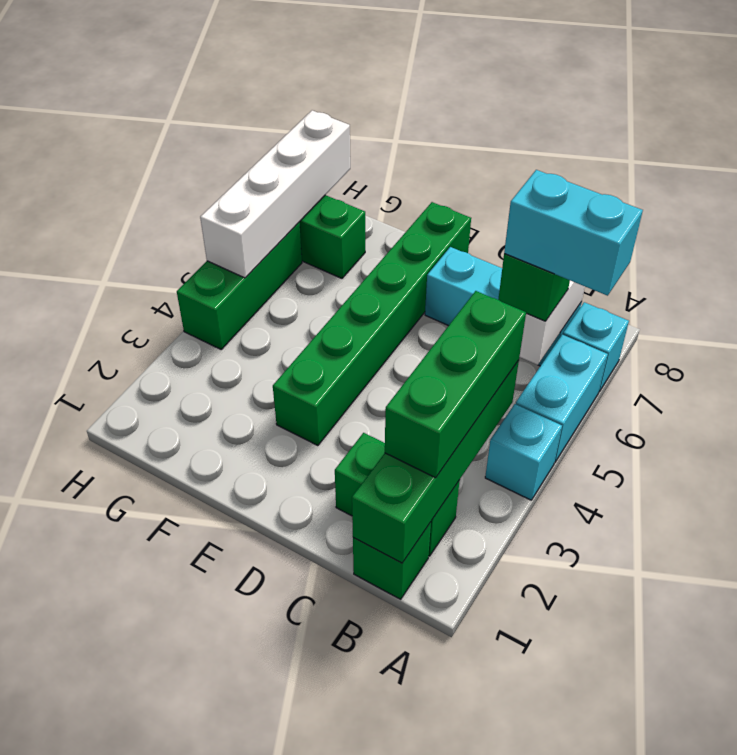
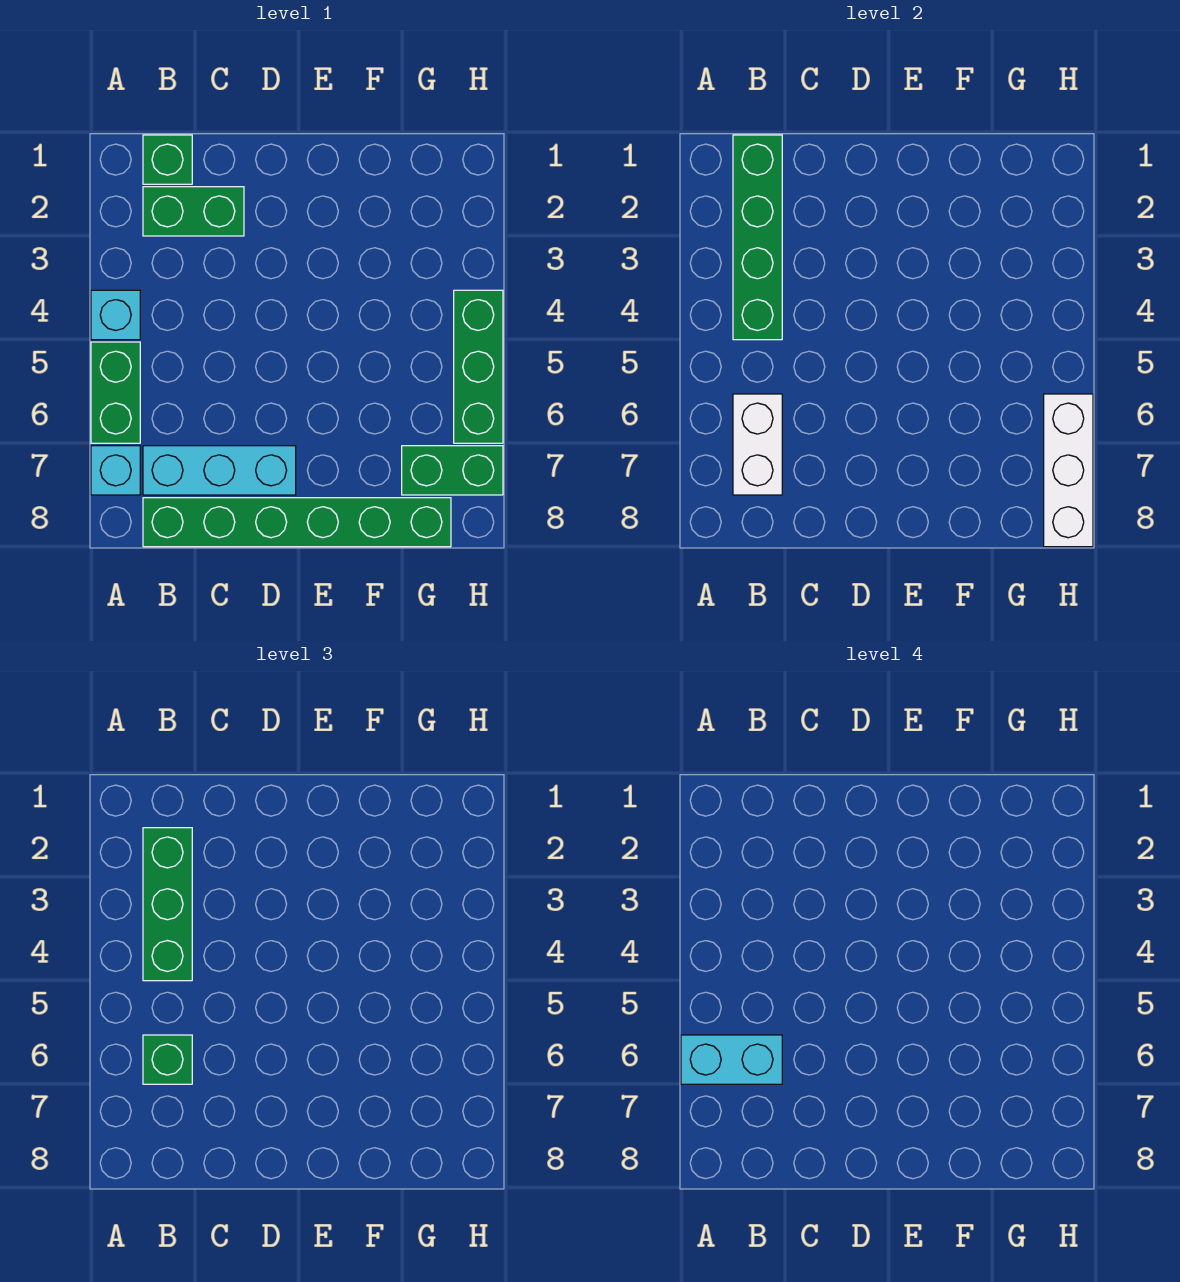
cyan 1x2 brick [516,335,608,462] -> green 1x2 brick [91,342,140,443]
green 1x6 brick [273,202,471,446] -> green 1x6 brick turned to [143,498,451,547]
white 1x4 brick [200,110,350,278] -> white 1x3 brick [1044,394,1093,547]

